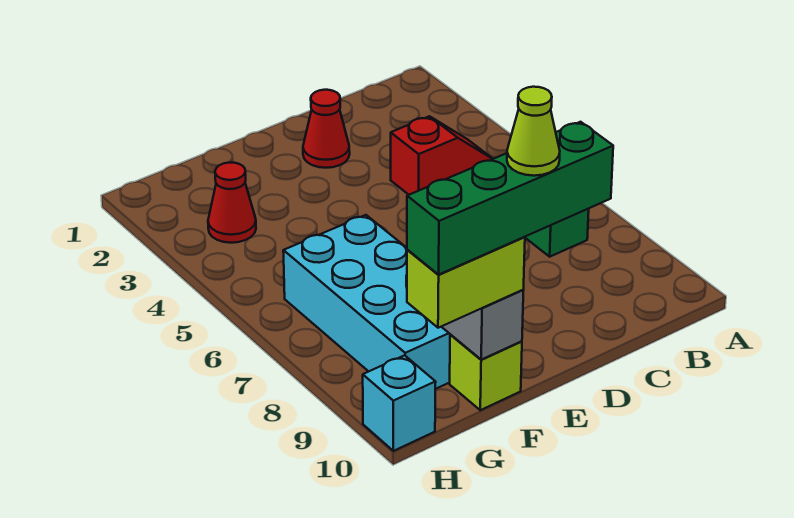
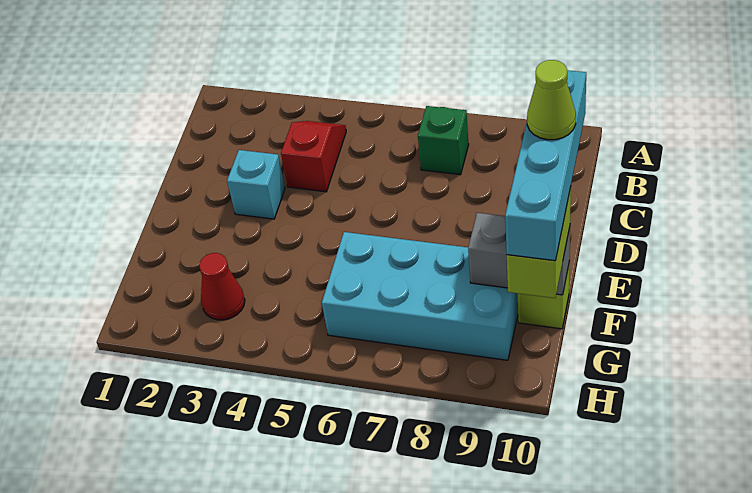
red 1x1 cone [303,90,350,168] -> none
green 1x4 brick [407,122,613,275] -> cyan 1x4 brick [505,70,586,261]
cyan 1x1 brick [363,355,436,451] -> cyan 1x1 brick moved to [227,150,285,219]

